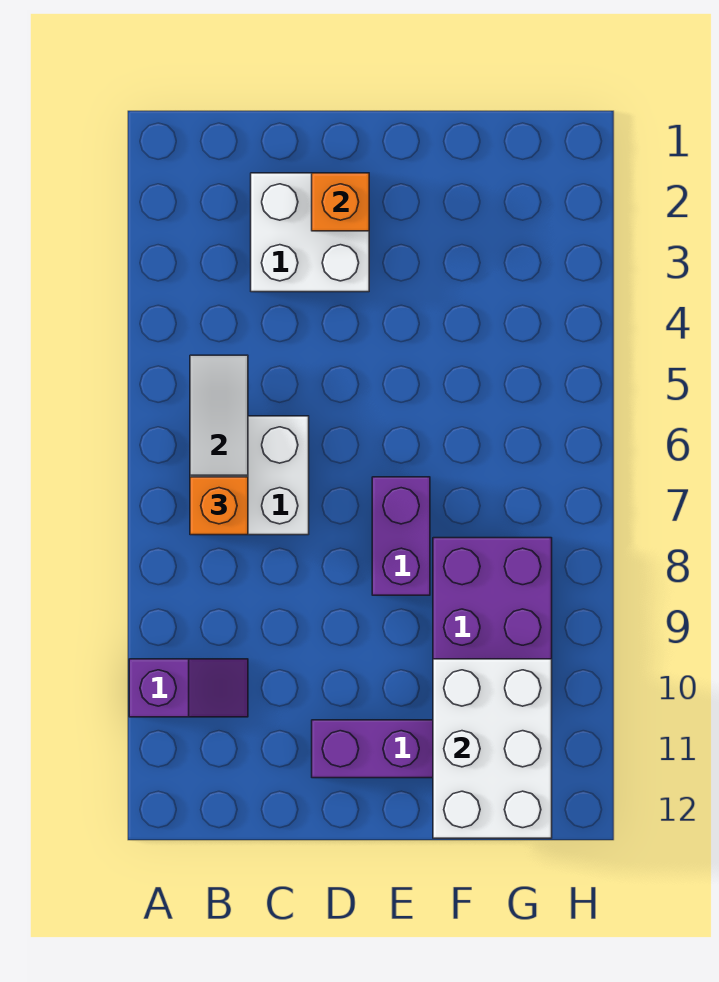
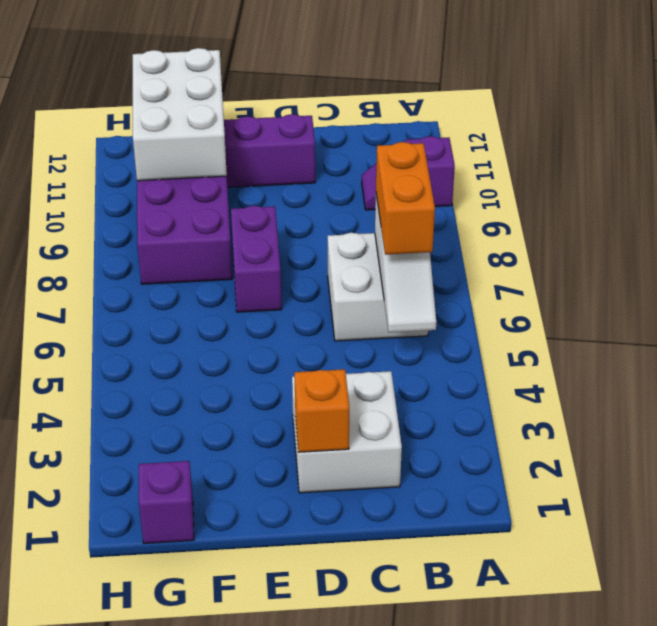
orange 1x1 brick [190,477,248,535] -> orange 1x2 brick [376,142,435,255]
none -> purple 1x1 brick [139,461,194,543]

